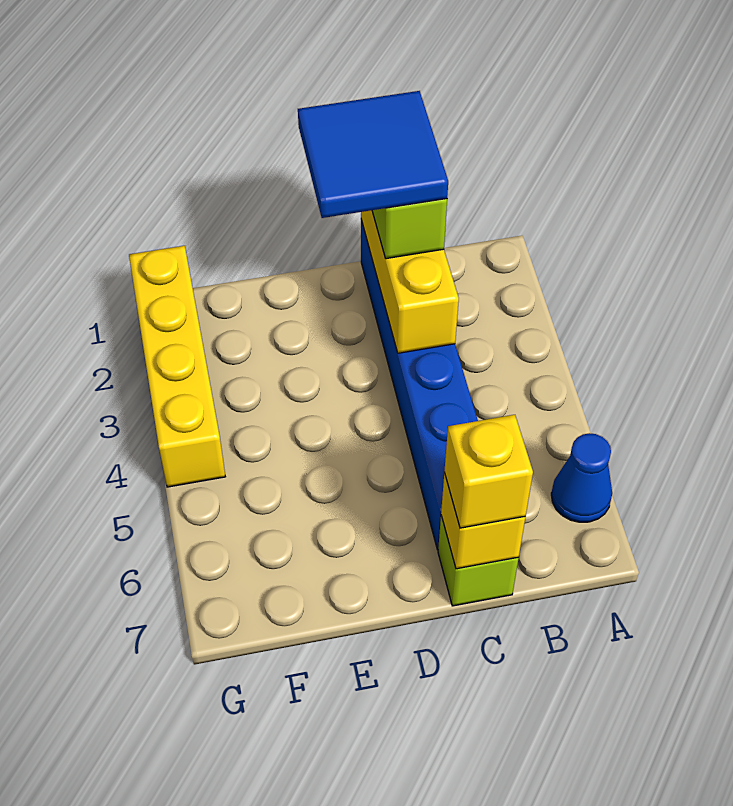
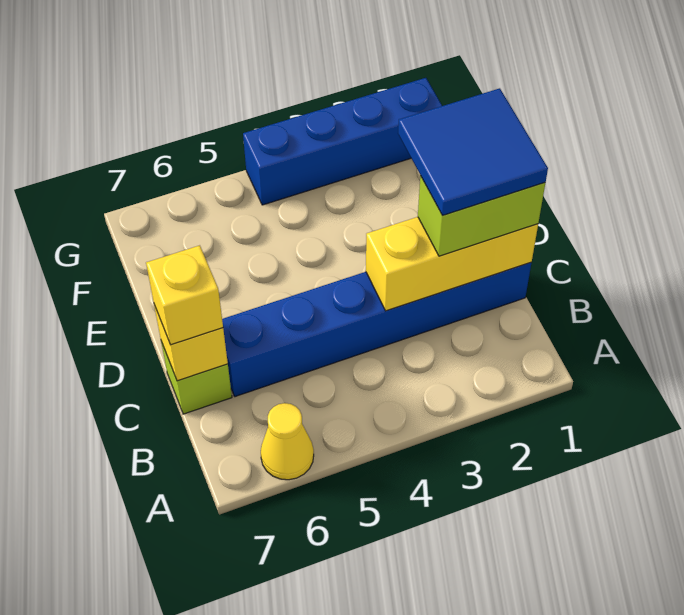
blue 1x1 cone [551,433,612,522] -> yellow 1x1 cone [261,403,314,480]
yellow 1x4 brick [129,246,225,487] -> blue 1x4 brick [243,78,442,205]

